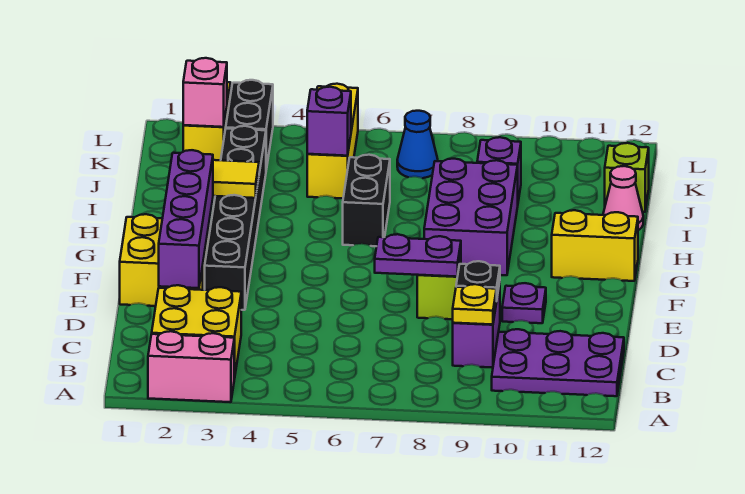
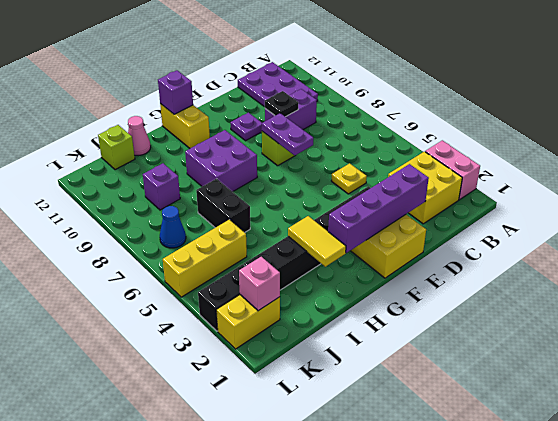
yellow 1x1 plate [453,284,496,325] -> yellow 1x1 plate moved to [332,163,367,194]
purple 2x3 brick [424,159,518,275] -> purple 2x2 brick [185,130,257,192]
black 1x2 brick [343,155,390,246] -> black 1x2 brick turned to [196,179,250,233]
purple 1x1 brick [307,87,351,156] -> purple 1x1 brick moved to [158,70,193,114]

